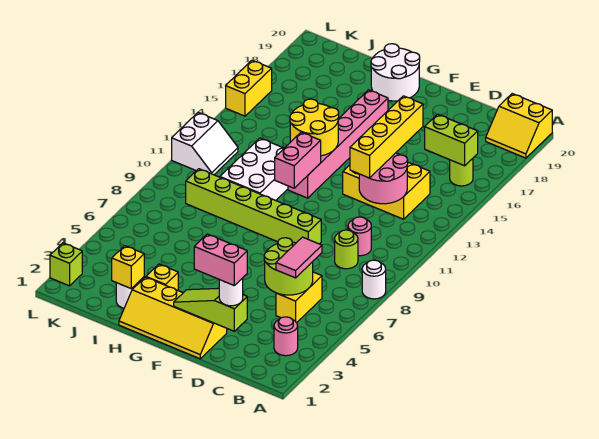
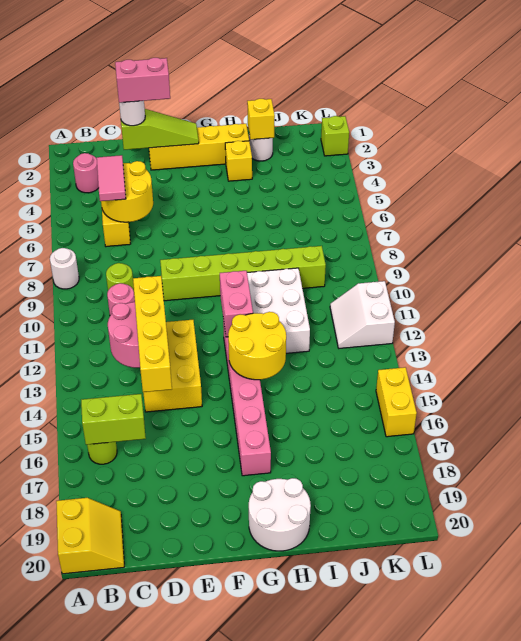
yellow 2x2 slope [486,94,552,158] -> yellow 2x2 slope turned to [56,498,124,574]
lime 2x2 round brick [264,238,313,295] -> yellow 2x2 round brick [101,161,153,222]
yellow 2x3 brick [343,162,430,219] -> yellow 2x3 brick turned to [143,320,202,412]

